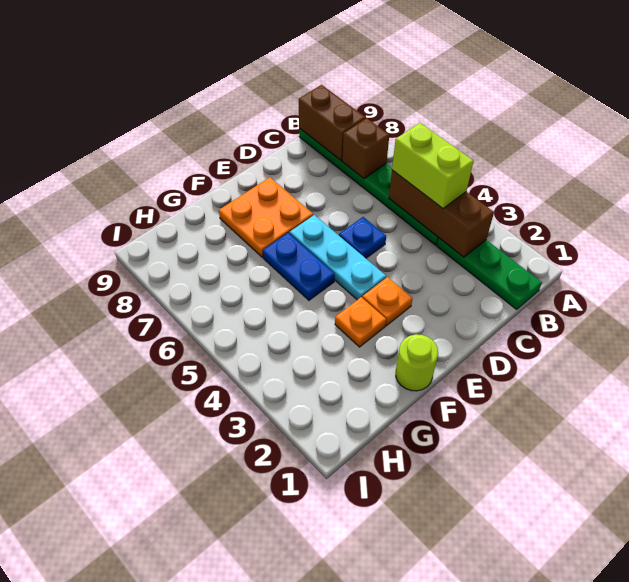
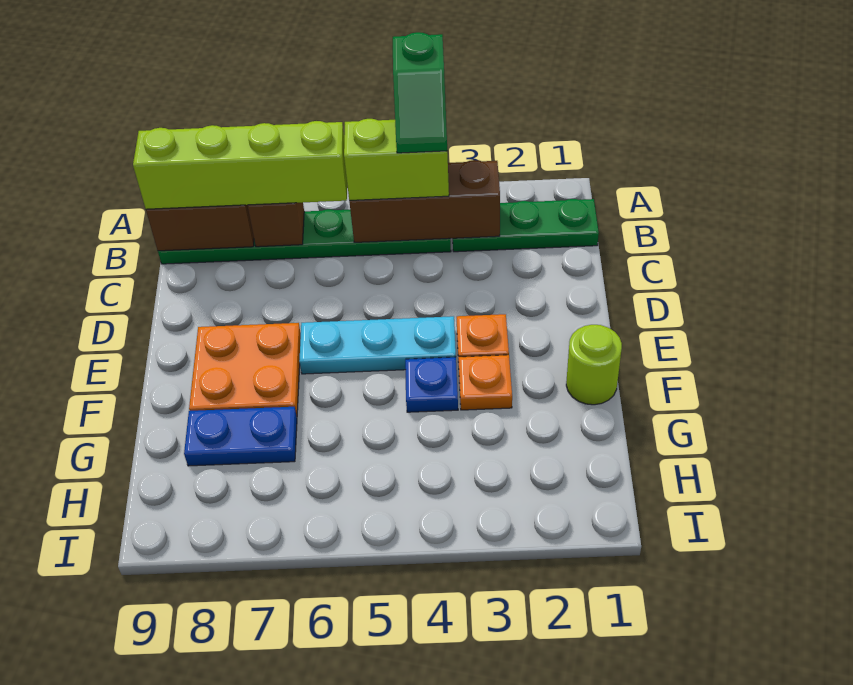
none -> green 1x2 slope [393,32,447,153]
none -> lime 1x4 brick [133,121,347,209]
blue 1x1 plate [339,217,386,258] -> blue 1x1 plate moved to [405,357,458,412]
blue 1x2 plate [263,233,335,300] -> blue 1x2 plate moved to [184,407,297,466]

